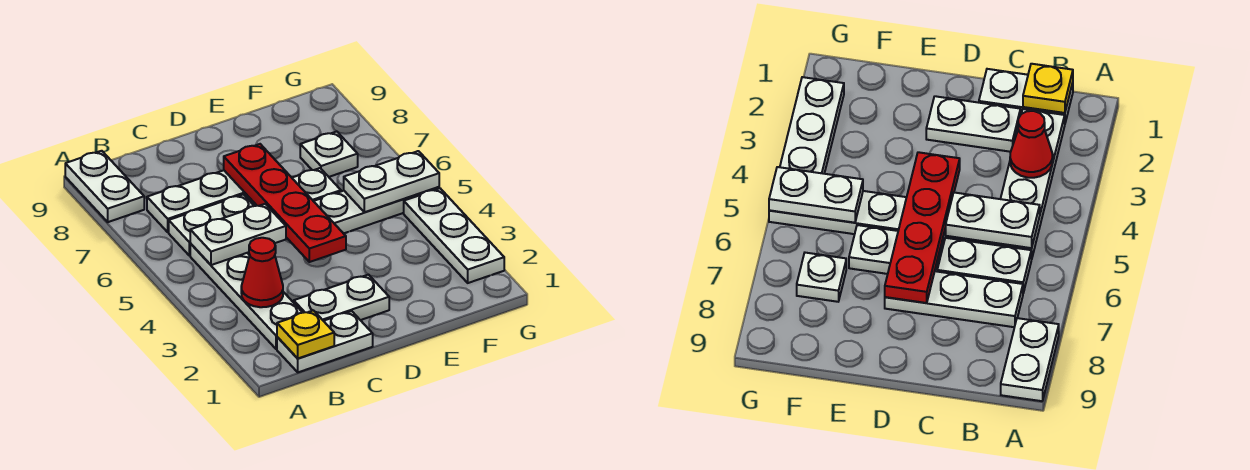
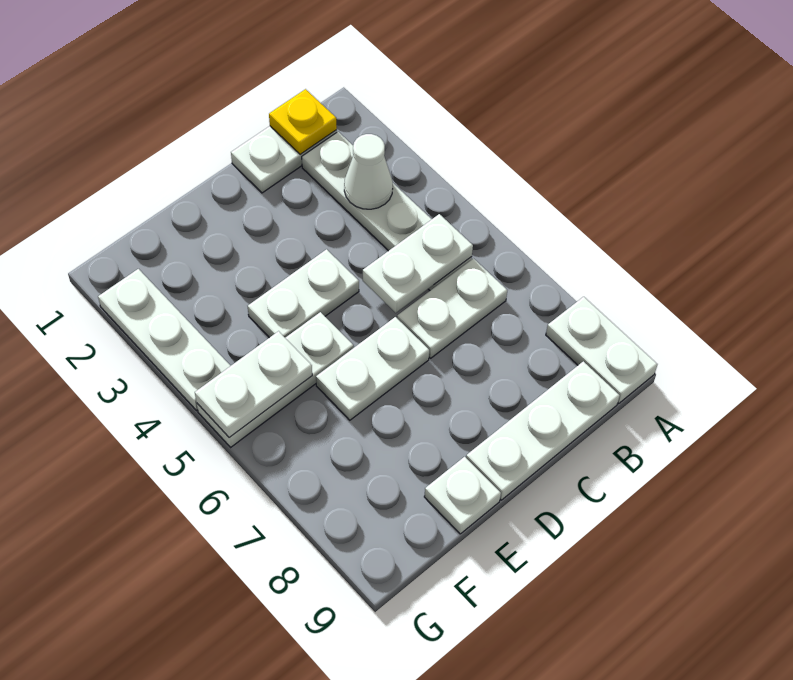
red 1x1 cone [241,238,283,307] -> white 1x1 cone [344,134,393,209]
white 1x3 plate [147,170,246,232] -> white 1x3 plate moved to [466,361,620,500]
white 1x2 plate [294,275,389,321] -> white 1x2 plate moved to [248,249,359,338]
red 1x4 plate [224,144,346,262] -> none
white 1x1 plate [300,131,358,177] -> white 1x1 plate moved to [424,457,501,534]

